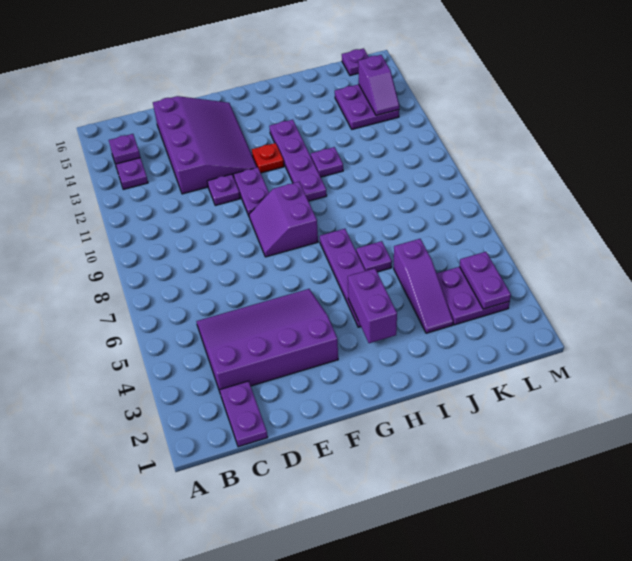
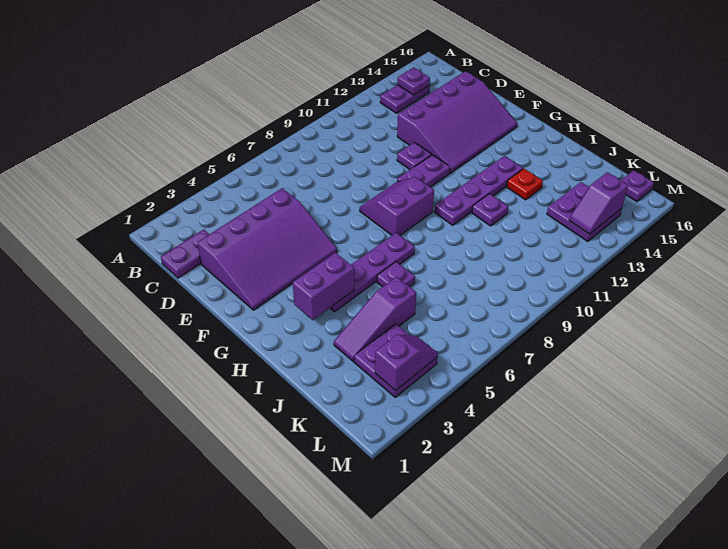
purple 3x4 slope [196,289,338,392] -> purple 3x4 slope turned to [197,188,337,310]
red 1x1 plate [252,143,284,173] -> red 1x1 plate moved to [507,169,543,200]
purple 1x2 plate [460,252,511,309] -> purple 1x2 slope [375,335,438,391]

